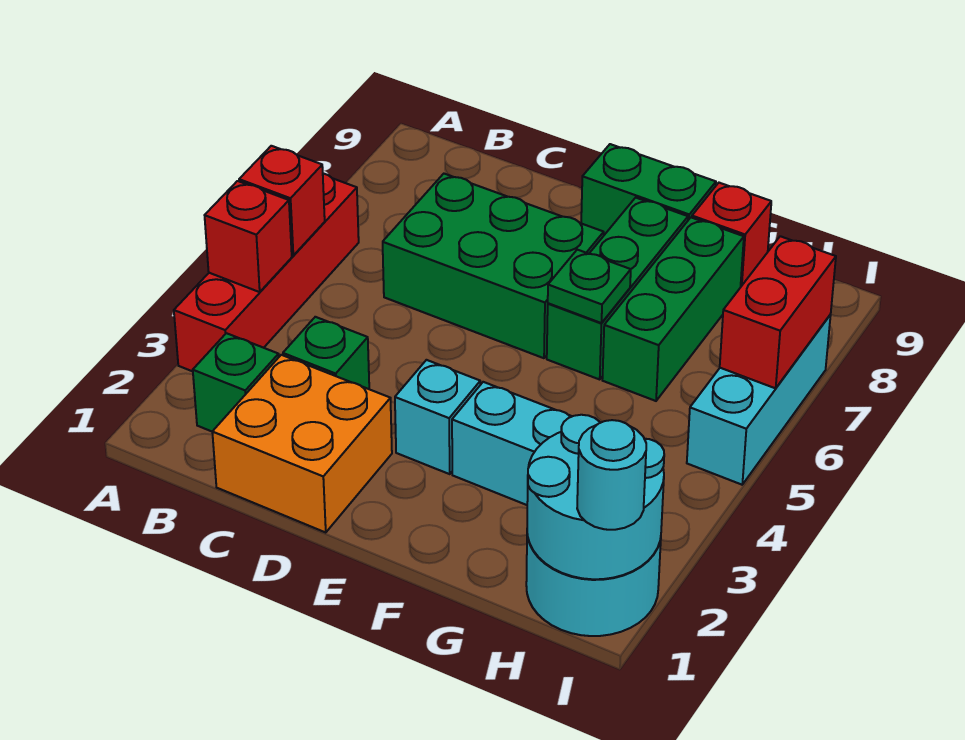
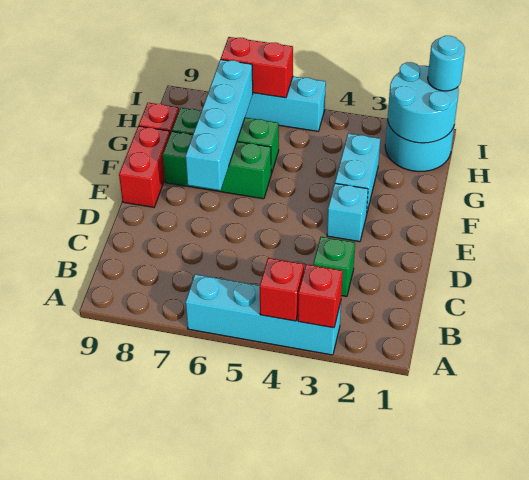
red 1x4 brick [174,173,359,371] -> cyan 1x4 brick [185,274,341,355]
red 1x1 brick [239,146,325,255] -> red 1x1 brick moved to [298,264,343,328]
green 1x1 brick [193,333,279,431] -> none
orange 2x2 brick [212,355,392,532] -> none
green 2x3 brick [383,174,604,358] -> none
none -> cyan 1x4 brick [185,59,253,190]
green 1x2 brick [581,144,716,235] -> red 1x2 brick [119,126,170,207]
green 1x1 plate [548,250,631,323] -> none

